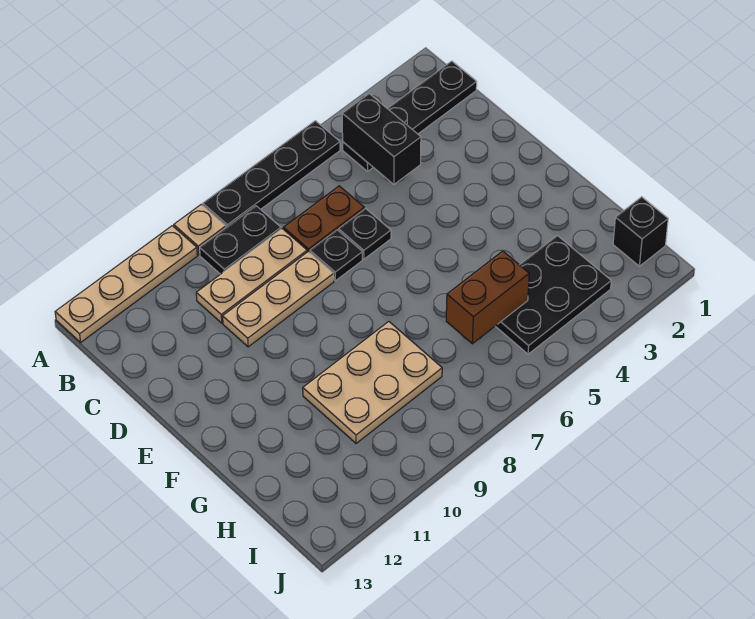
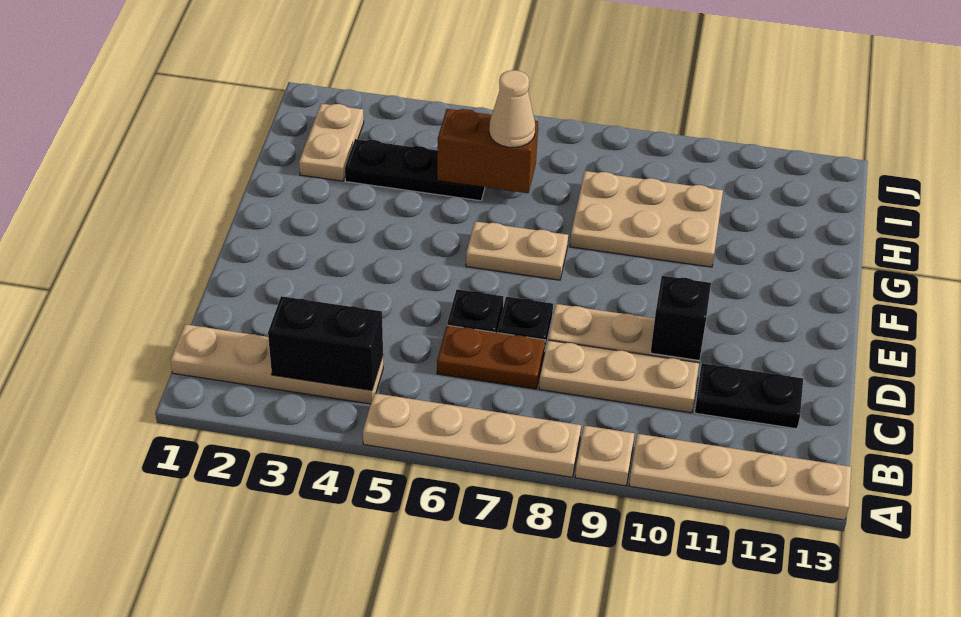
black 1x4 plate [203,121,340,227] -> tan 1x4 plate [363,393,581,477]
black 1x4 plate [343,61,477,171] -> tan 1x4 plate [170,324,383,404]
black 1x2 brick [342,94,421,184] -> black 1x2 brick turned to [268,296,383,390]
black 1x2 plate [200,206,281,274] -> black 1x2 plate moved to [695,363,803,429]
none -> tan 1x2 plate [466,221,568,280]
none -> tan 1x2 plate [299,104,364,181]
black 2x3 plate [496,236,611,354] -> black 1x3 plate [345,139,485,201]
none -> tan 1x1 cone [489,70,535,147]
black 1x1 brick [613,197,668,266] -> black 1x1 brick moved to [651,276,711,361]

